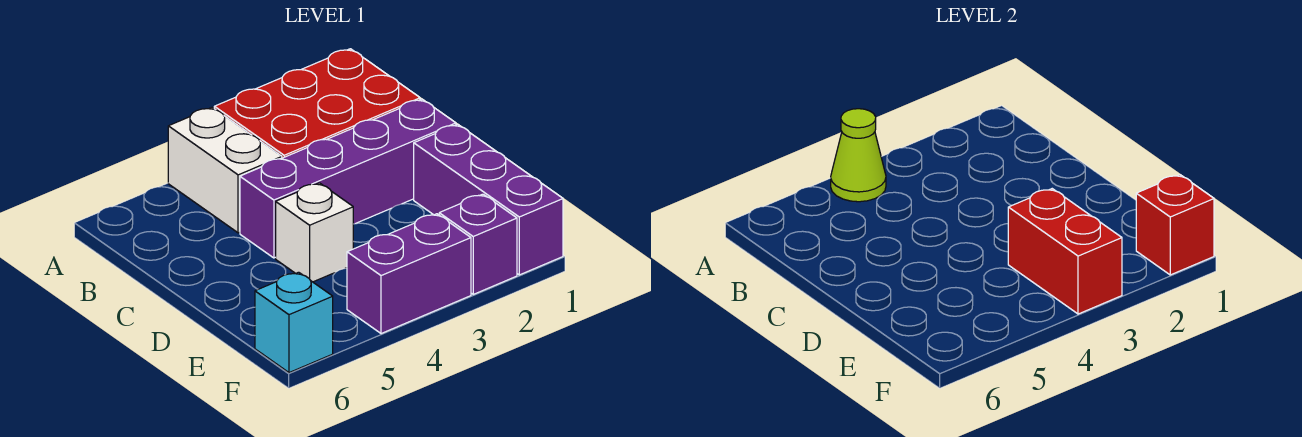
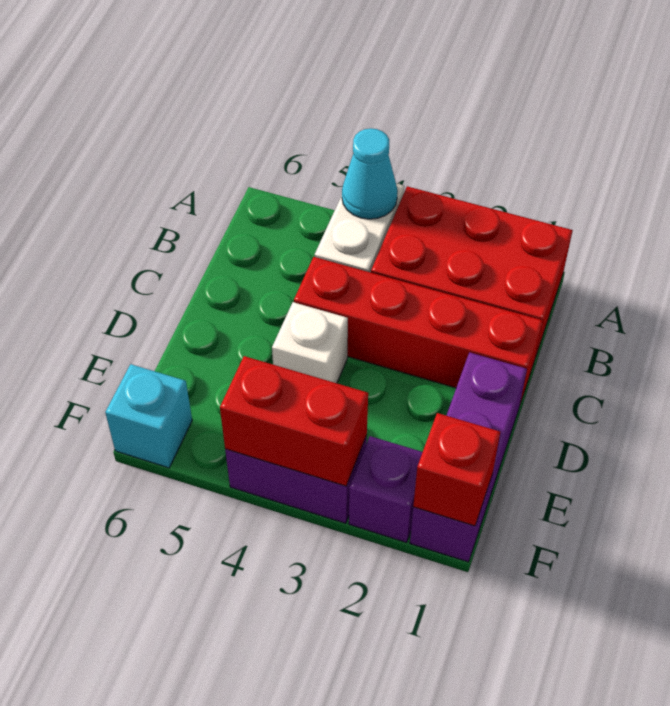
lime 1x1 cone [831,109,886,202] -> cyan 1x1 cone [342,128,398,219]
purple 1x4 brick [240,99,456,258] -> red 1x4 brick [294,257,543,403]
red 1x2 brick [1008,189,1122,314] -> red 1x2 brick turned to [220,356,368,486]

